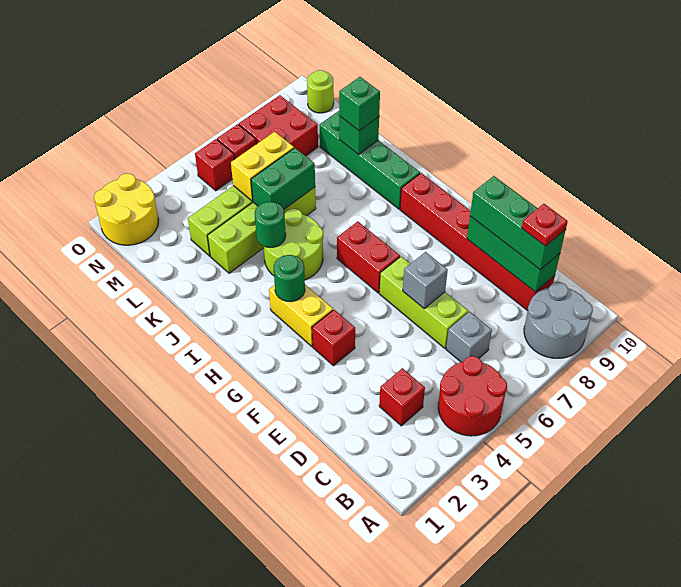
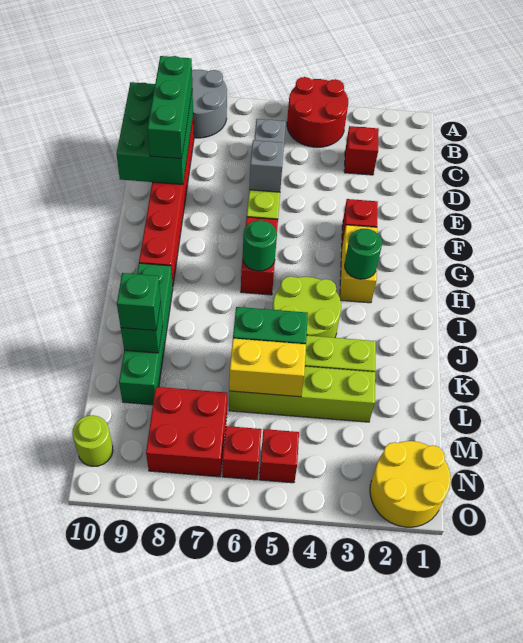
green 1x3 brick [467,216,560,292] -> green 2x3 brick [117,82,193,184]
red 1x1 plate [522,204,568,246] -> none
green 1x1 round brick [255,202,286,247] -> green 1x1 round brick moved to [243,220,277,271]

